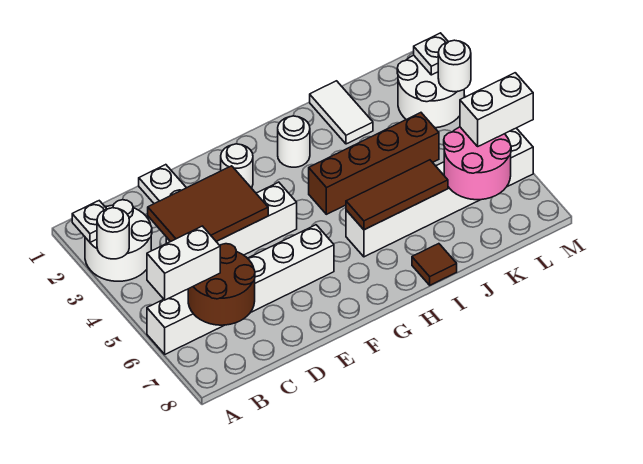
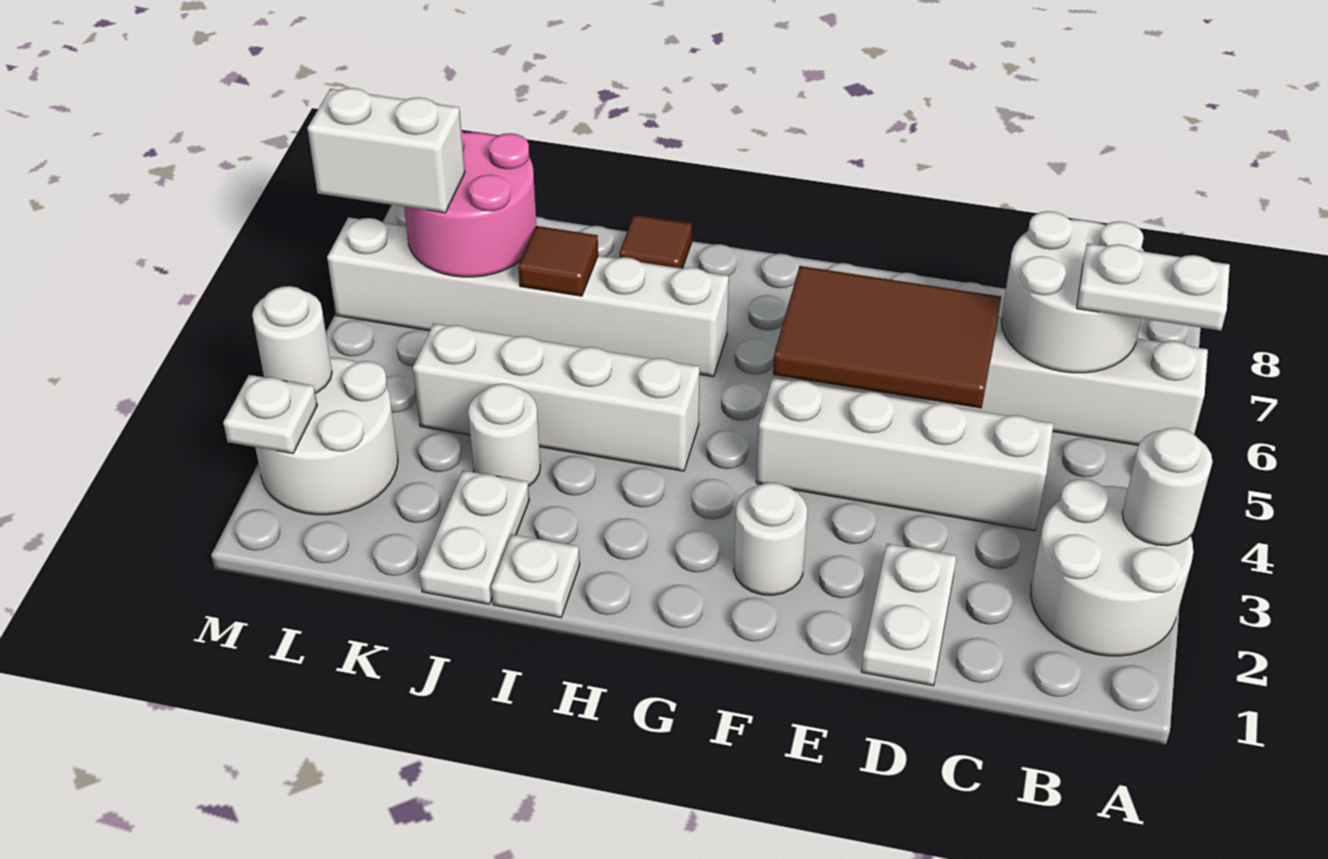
white 1x1 plate [72,201,106,242] -> white 1x1 plate moved to [491,534,580,617]
white 1x2 brick [147,226,220,300] -> white 1x2 plate [1077,243,1230,331]
brown 2x2 round brick [188,244,255,325] -> white 2x2 round brick [1001,211,1145,373]
brown 2x3 tile [148,166,268,242] -> brown 2x3 tile moved to [773,266,1001,408]
white 1x1 round brick [278,116,310,167] -> white 1x1 round brick moved to [468,384,540,486]
brown 1x4 brick [309,113,439,214] -> white 1x4 brick [413,323,700,471]
brown 1x3 tile [346,160,448,230] -> brown 1x1 tile [518,226,598,296]
white 1x2 tile [310,81,373,144] -> white 1x2 plate [420,470,529,604]

